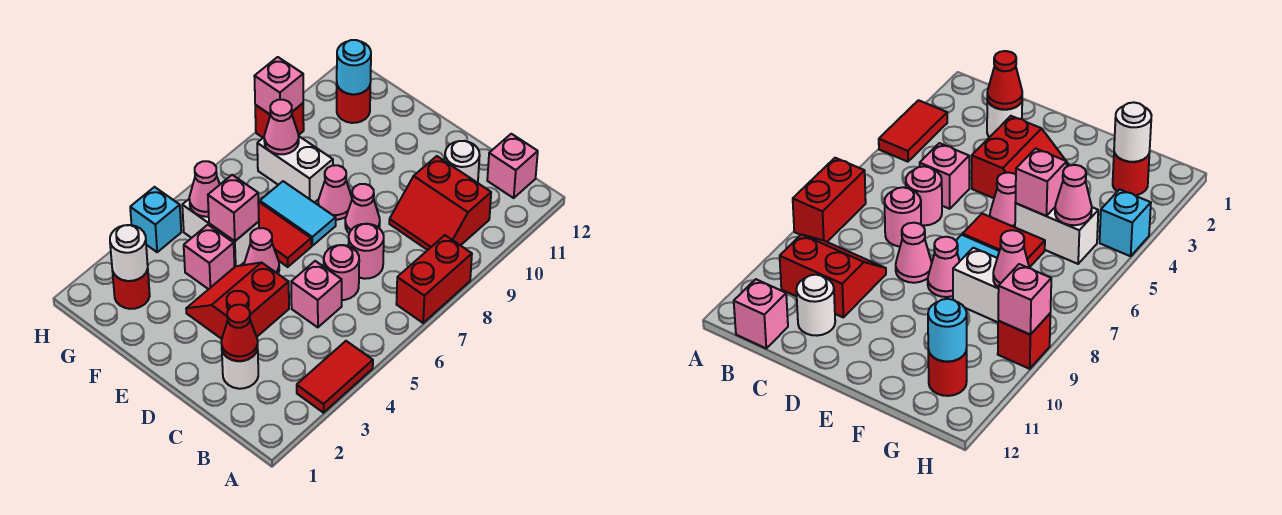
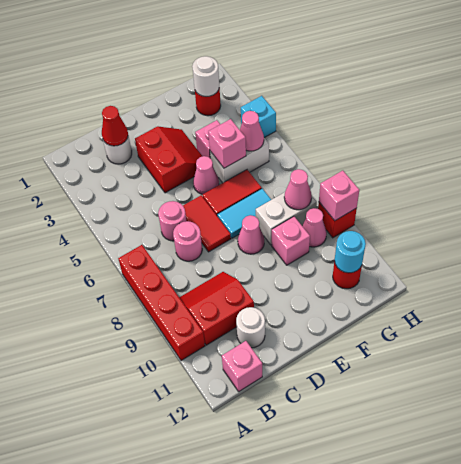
red 1x2 tile [297,341,373,413] -> red 1x2 tile moved to [183,195,231,252]
red 1x2 brick [396,235,472,323] -> red 1x4 brick [118,245,205,361]
pink 1x1 brick [291,261,342,327] -> pink 1x1 brick moved to [272,217,310,265]
pink 1x1 cone [345,184,380,233] -> pink 1x1 cone moved to [302,208,327,247]

